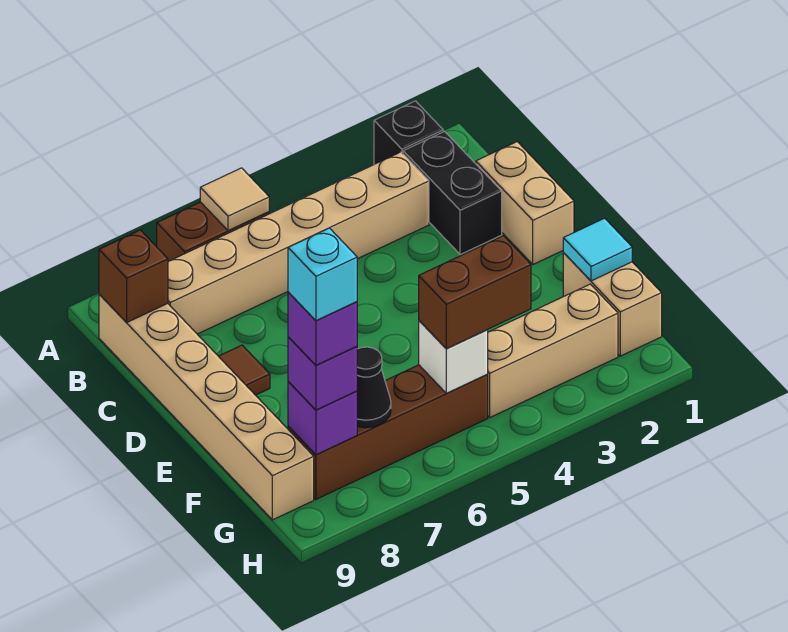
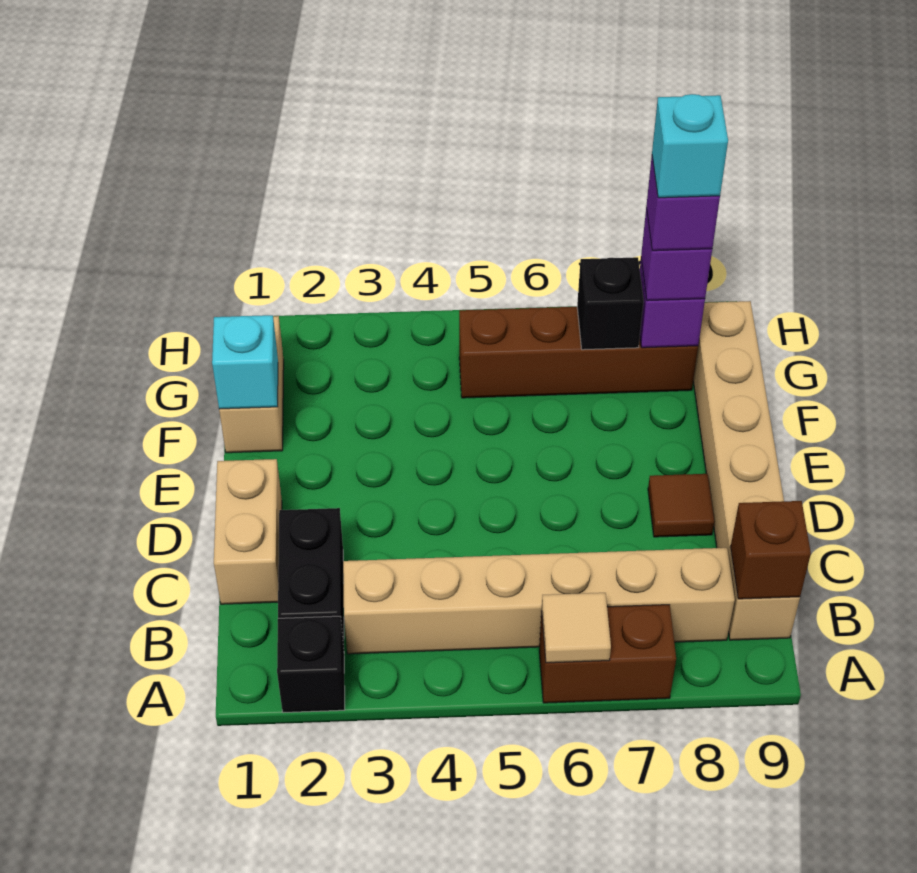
cyan 1x1 tile [563,218,632,281] -> cyan 1x1 brick [212,315,278,409]
tan 1x3 brick [487,284,618,417] -> none
brown 1x2 brick [419,236,531,349] -> none
white 1x1 brick [419,321,488,393] -> none
black 1x1 cone [357,347,391,428] -> black 1x1 brick [577,257,644,350]

